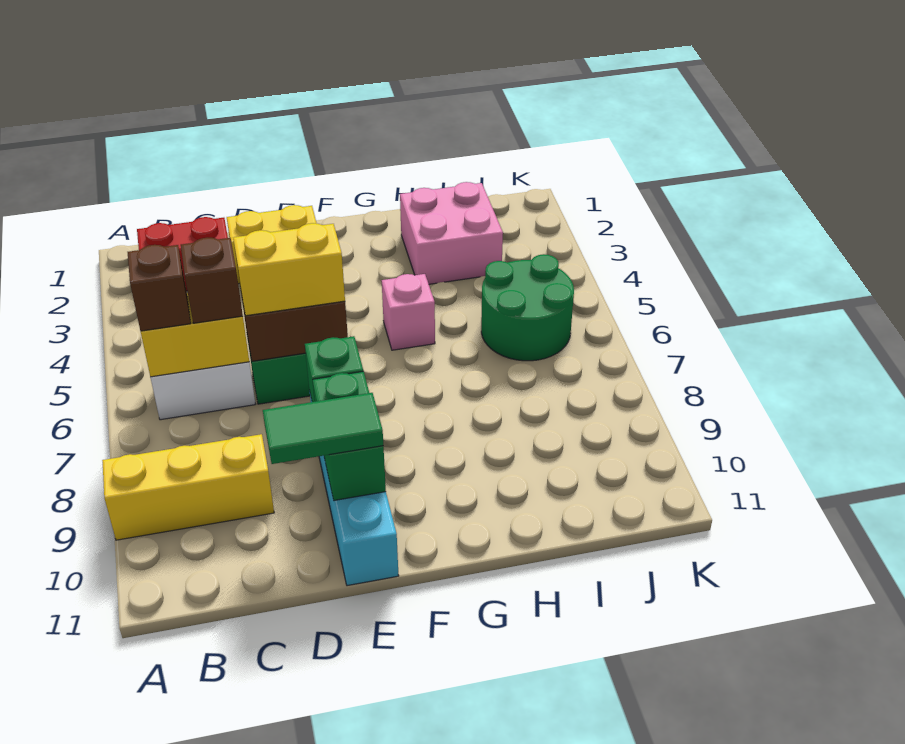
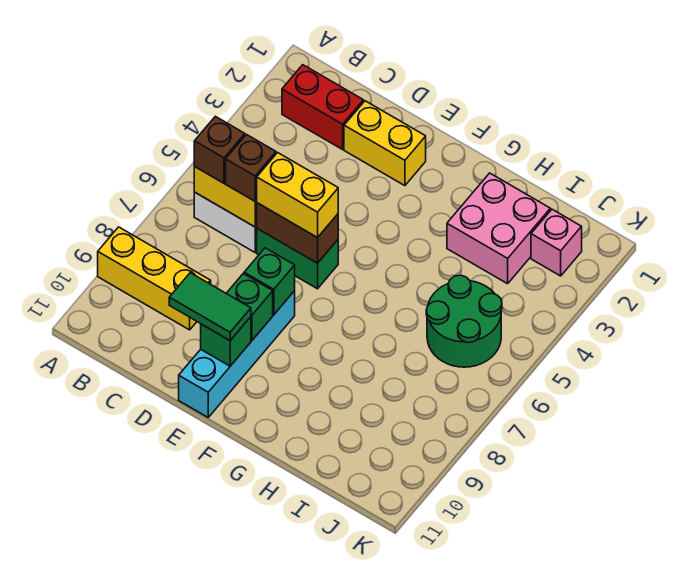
pink 1x1 brick [382,274,435,350] -> pink 1x1 brick moved to [531,209,582,276]

